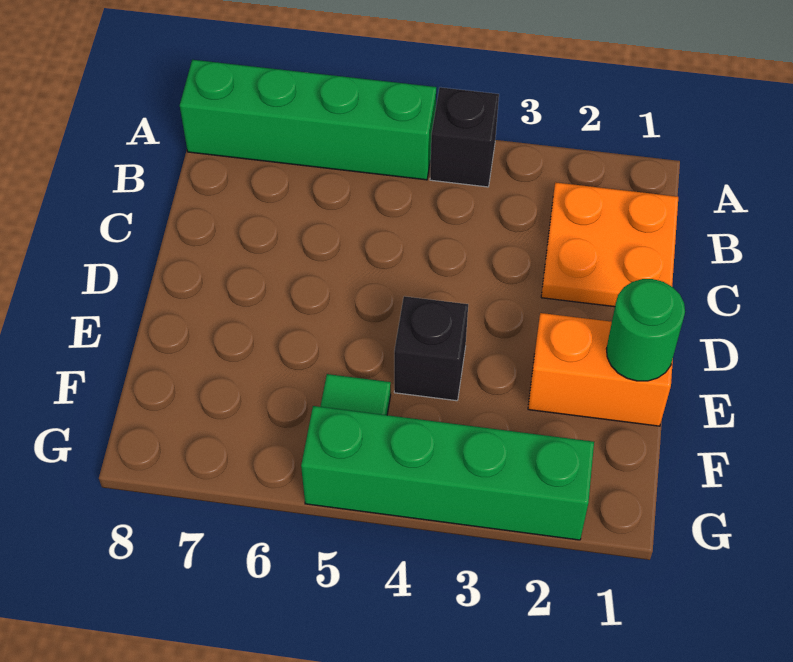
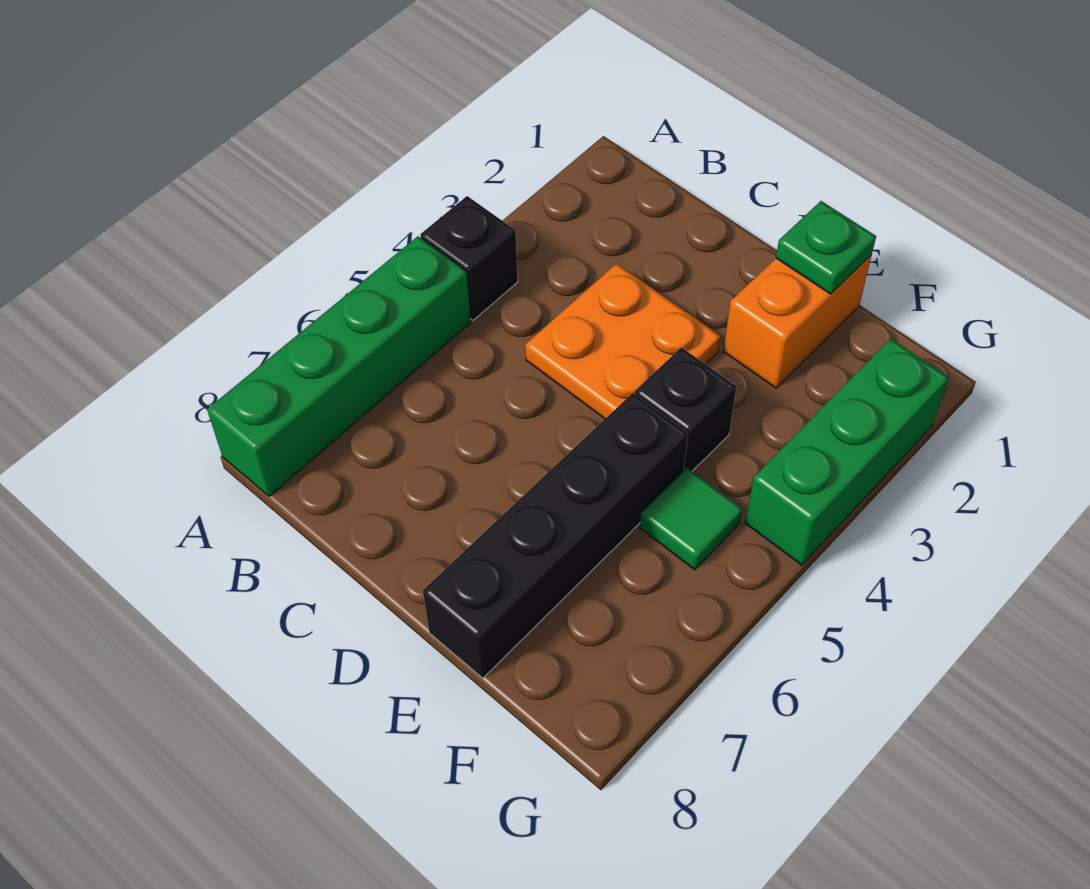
orange 2x2 plate [541,182,678,307] -> orange 2x2 plate moved to [525,263,721,419]
green 1x1 round brick [606,279,685,381] -> green 1x1 plate [776,201,876,294]
none -> black 1x4 brick [423,393,688,678]
green 1x4 brick [301,406,594,540] -> green 1x3 brick [745,338,949,565]

